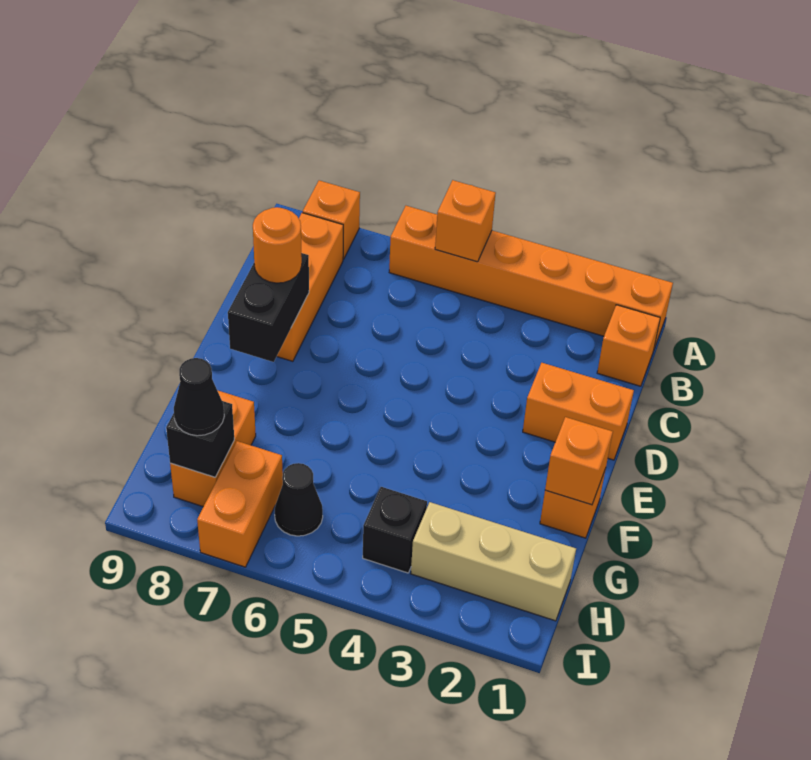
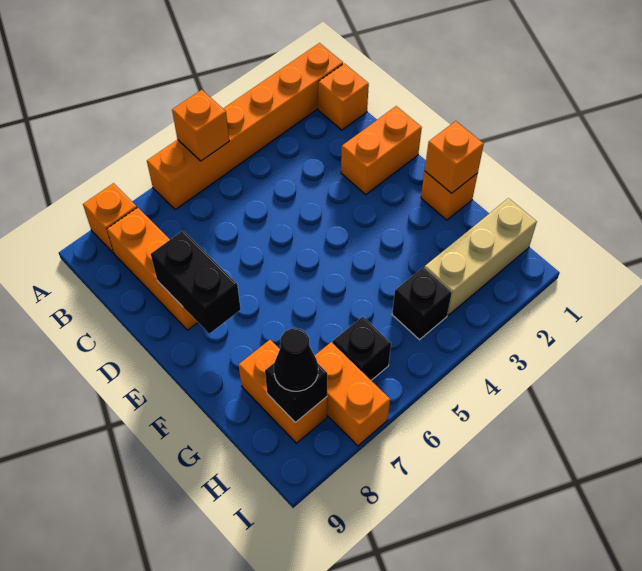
orange 1x1 round brick [253,207,302,283] -> none
black 1x1 cone [274,463,323,536] -> black 1x1 brick [333,317,391,380]

